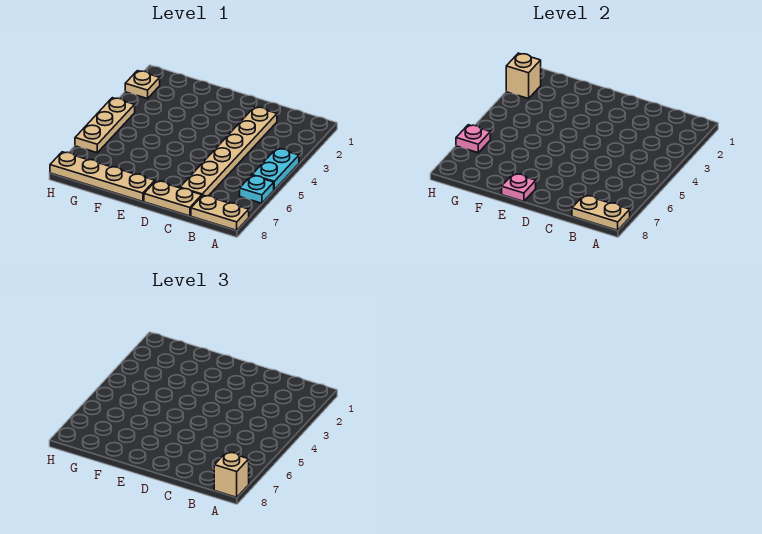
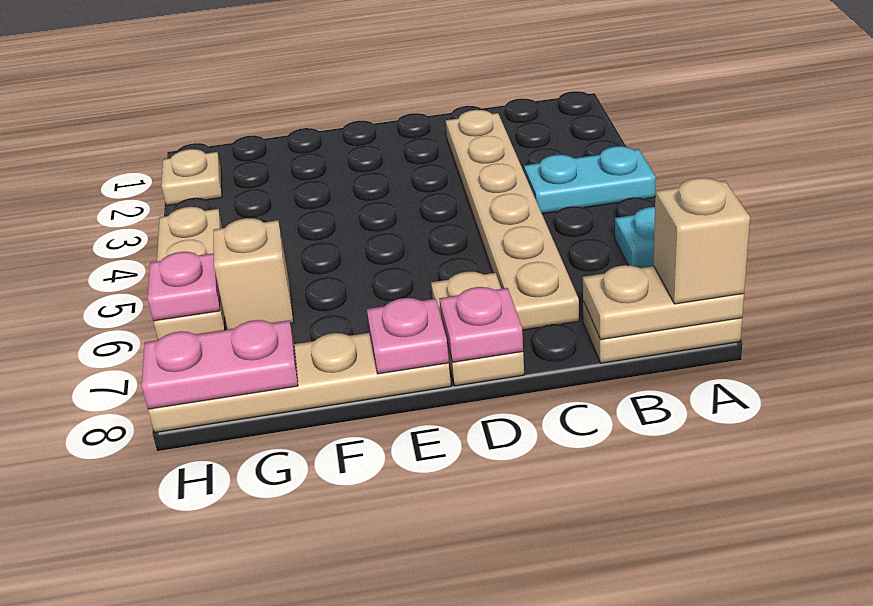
cyan 1x2 plate [252,148,299,189] -> cyan 1x2 plate turned to [524,146,656,214]
tan 1x2 plate [144,181,202,216] -> tan 1x2 plate turned to [431,272,524,386]
none -> pink 1x1 plate [439,287,523,362]
none -> pink 1x2 plate [142,320,298,409]
tan 1x1 brick [506,53,541,99] -> tan 1x1 brick moved to [213,218,294,330]

